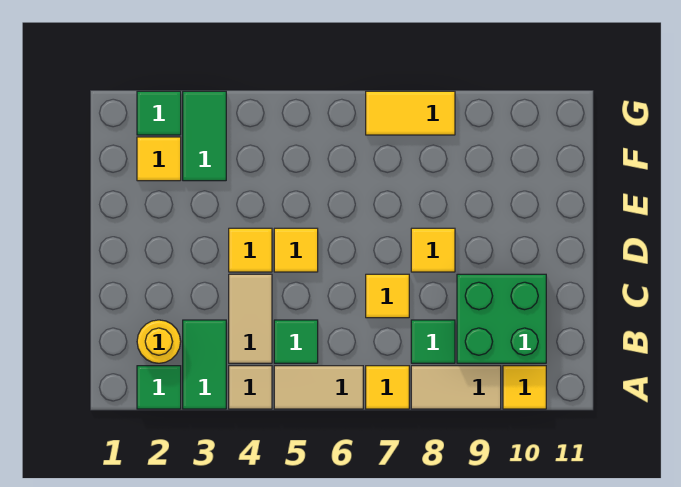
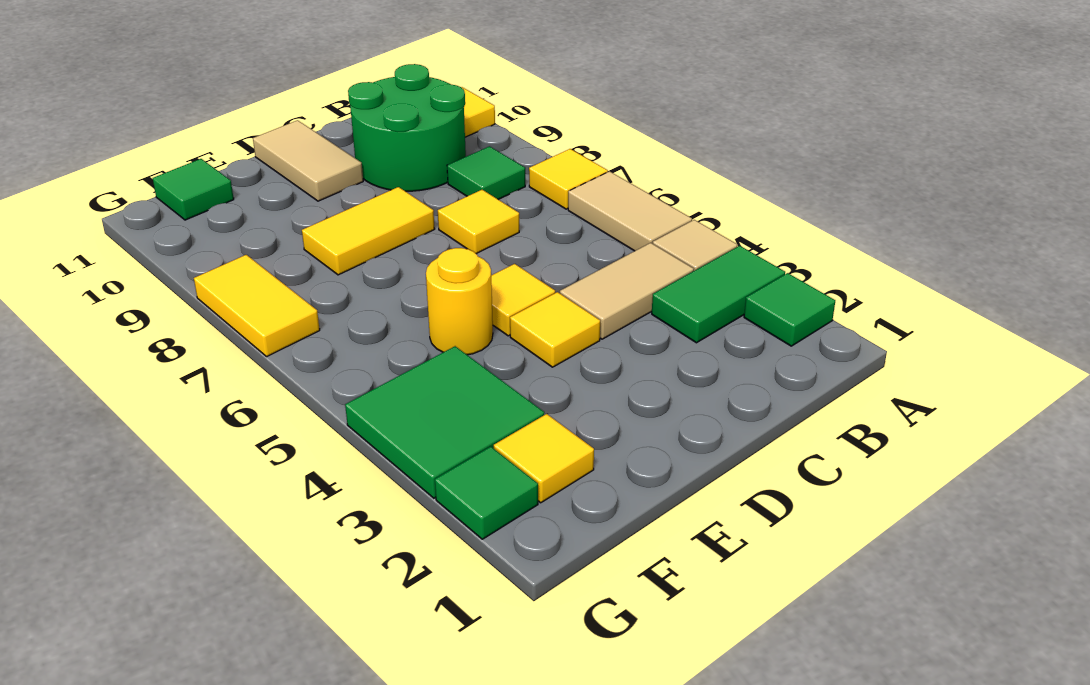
tan 1x2 tile [411,366,501,409] -> tan 1x2 tile moved to [253,120,363,201]
yellow 1x1 round brick [137,320,181,363] -> yellow 1x1 round brick moved to [426,248,493,355]
green 1x1 tile [274,320,318,363] -> green 1x1 tile moved to [153,159,234,220]
green 2x2 brick [457,274,546,363] -> green 2x2 round brick [348,64,466,191]
yellow 1x1 tile [411,228,455,272] -> yellow 1x2 tile [302,187,435,275]
green 1x2 tile [183,91,226,181] -> green 2x2 tile [345,346,544,498]

